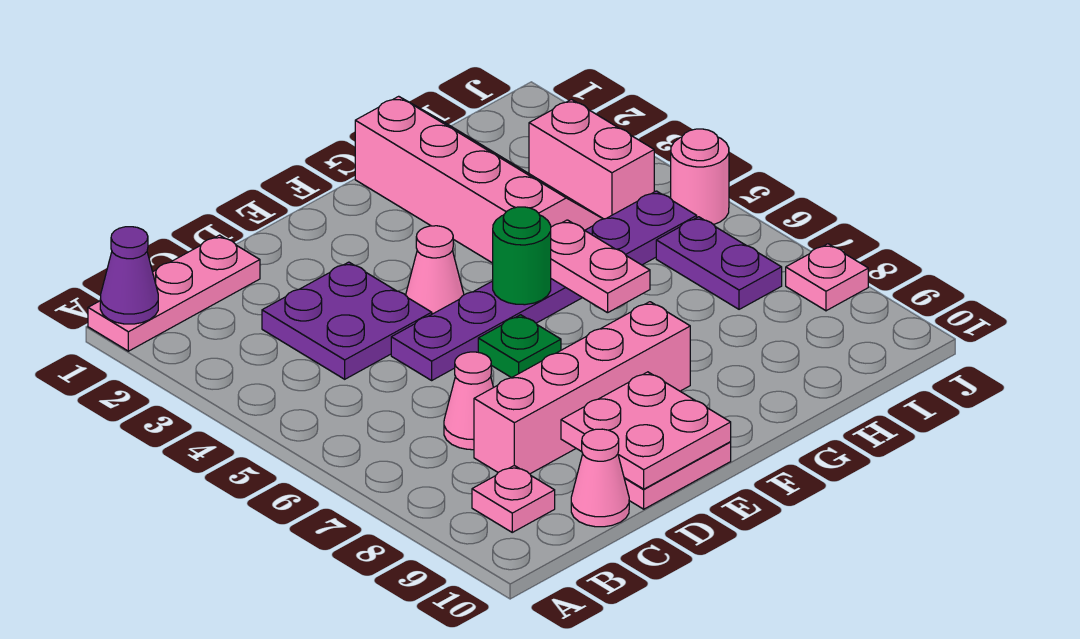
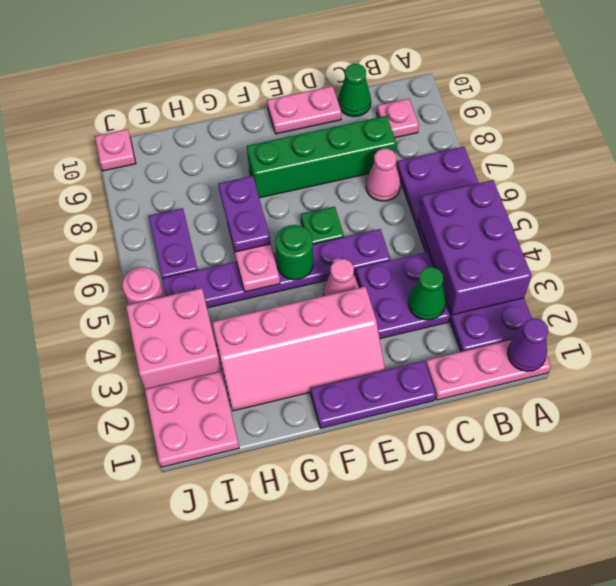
none -> purple 2x6 plate [397,147,532,352]
none -> purple 2x3 brick [418,180,532,315]
none -> green 1x1 cone [408,267,446,320]
pink 1x4 brick [474,302,690,474] -> green 1x4 brick [247,116,397,198]
pink 1x1 cone [571,429,629,527] -> green 1x1 cone [338,64,371,117]
none -> purple 1x3 plate [311,361,436,428]
pink 2x2 plate [561,372,731,489] -> pink 2x2 plate moved to [145,372,239,467]
pink 2x4 slope [355,96,603,263] -> pink 2x4 slope turned to [212,287,385,411]
none -> purple 1x2 plate [218,176,270,252]
pink 1x2 brick [529,100,654,219] -> pink 2x2 brick [126,288,221,389]
pink 1x1 plate [786,244,868,311] -> pink 1x1 plate moved to [95,129,136,171]

